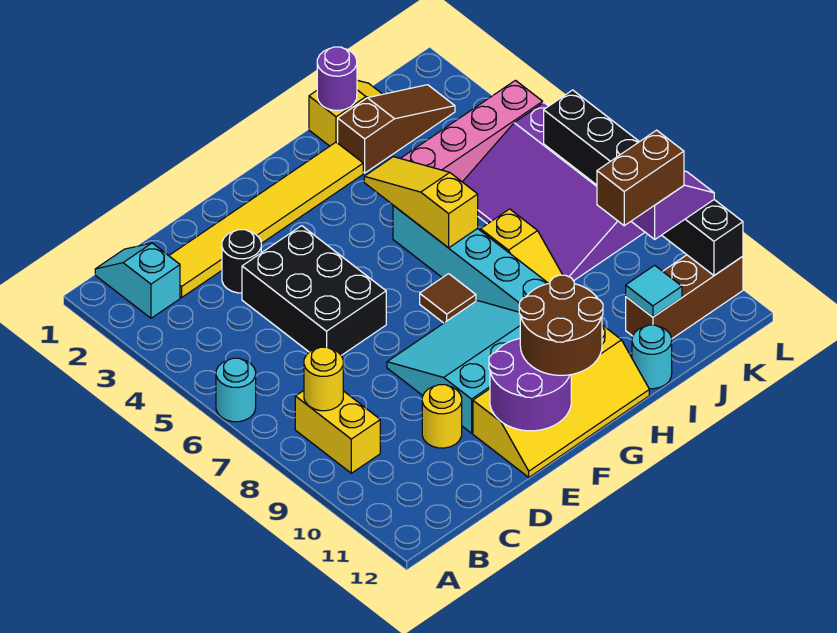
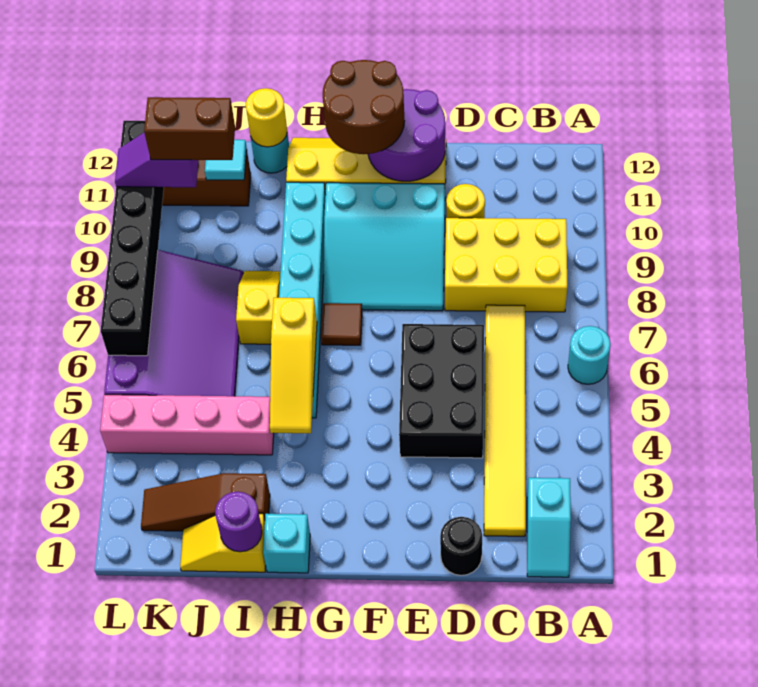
yellow 1x2 brick [295,391,380,473] -> yellow 2x3 brick [445,218,567,312]
yellow 1x1 round brick [304,347,343,411] -> yellow 1x1 round brick moved to [246,88,287,147]
yellow 1x6 tile [169,142,363,297] -> yellow 1x6 tile turned to [484,305,526,536]
black 1x1 round brick [222,230,261,293] -> black 1x1 round brick moved to [440,517,482,575]
none -> cyan 1x1 brick [263,514,310,573]

